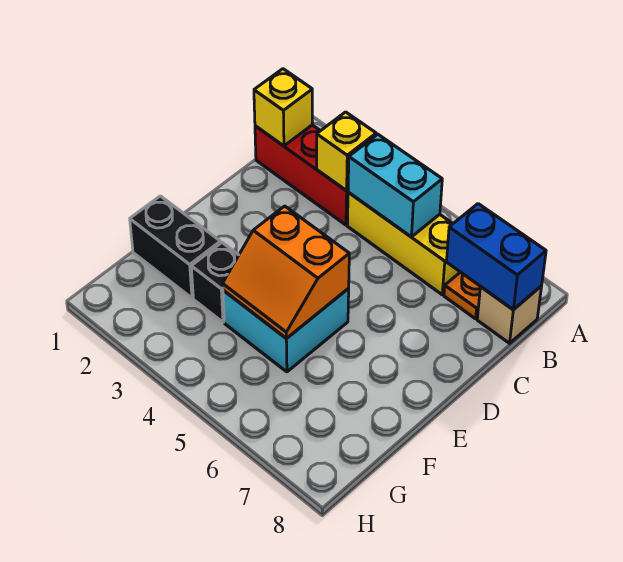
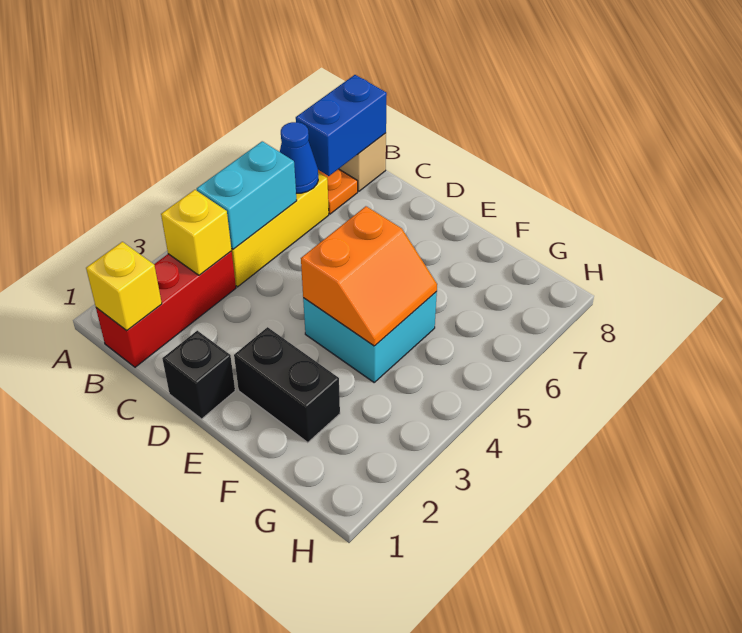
none -> blue 1x1 cone [280,122,318,193]
black 1x2 brick [130,196,220,298] -> black 1x2 brick turned to [234,327,340,442]
black 1x1 brick [191,243,239,322] -> black 1x1 brick moved to [162,331,235,419]

